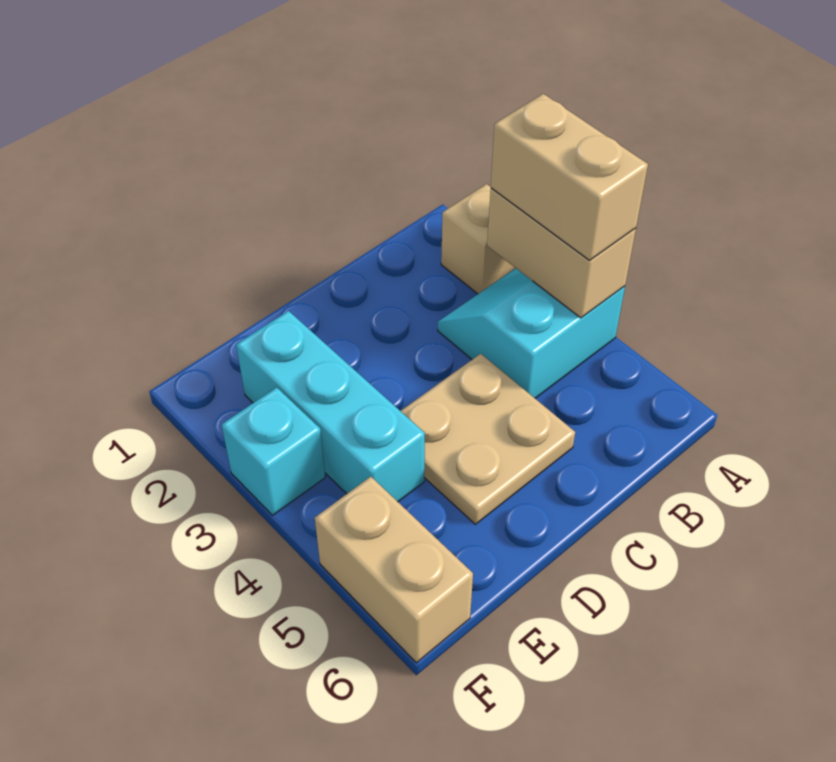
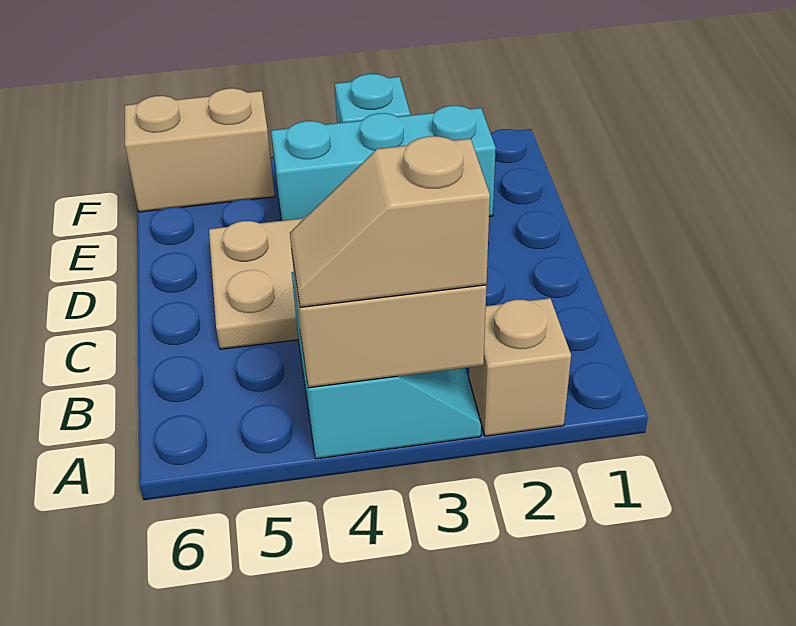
tan 1x2 brick [491,94,648,260] -> tan 1x2 slope [290,136,490,307]

